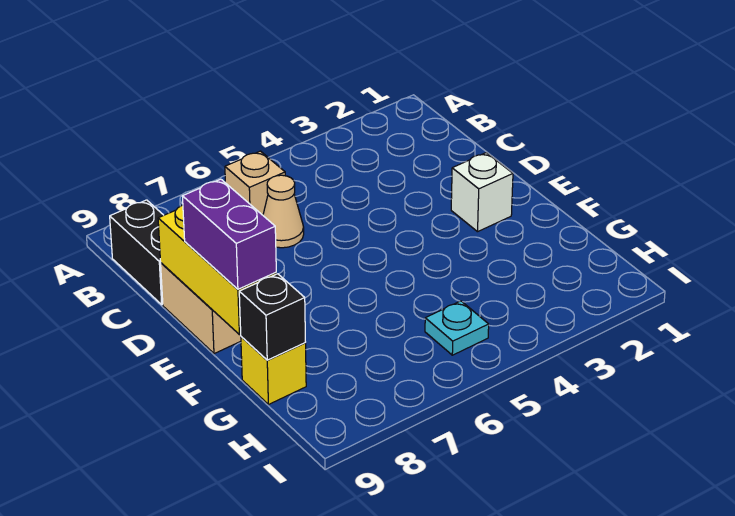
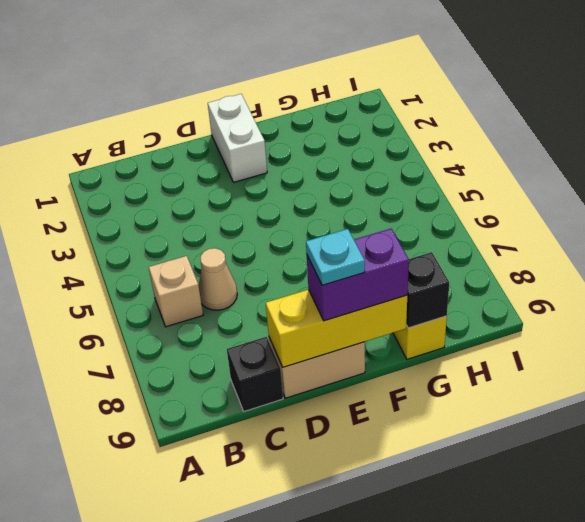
black 1x2 brick [110,200,164,305] -> black 1x1 brick [227,337,283,411]
white 1x1 brick [451,153,513,232] -> white 1x2 brick [208,94,267,182]
cyan 1x1 plate [425,301,489,355] -> cyan 1x1 plate moved to [306,229,365,285]

